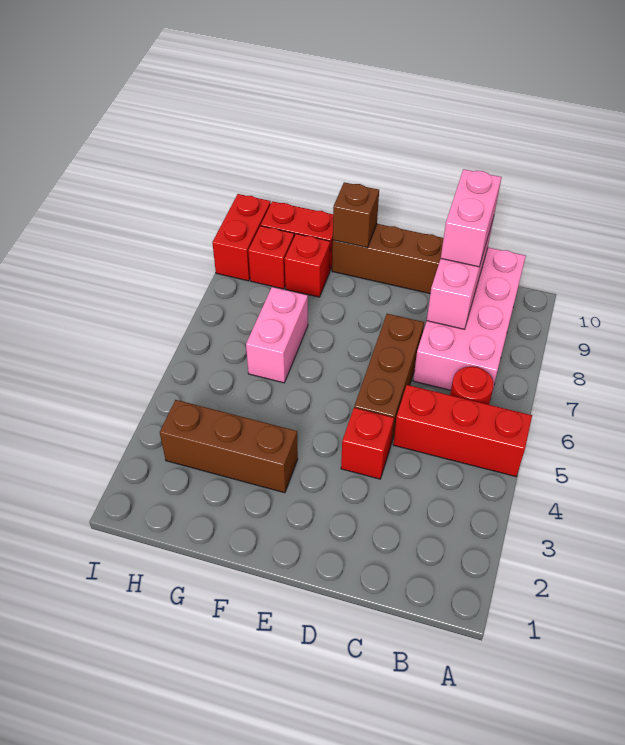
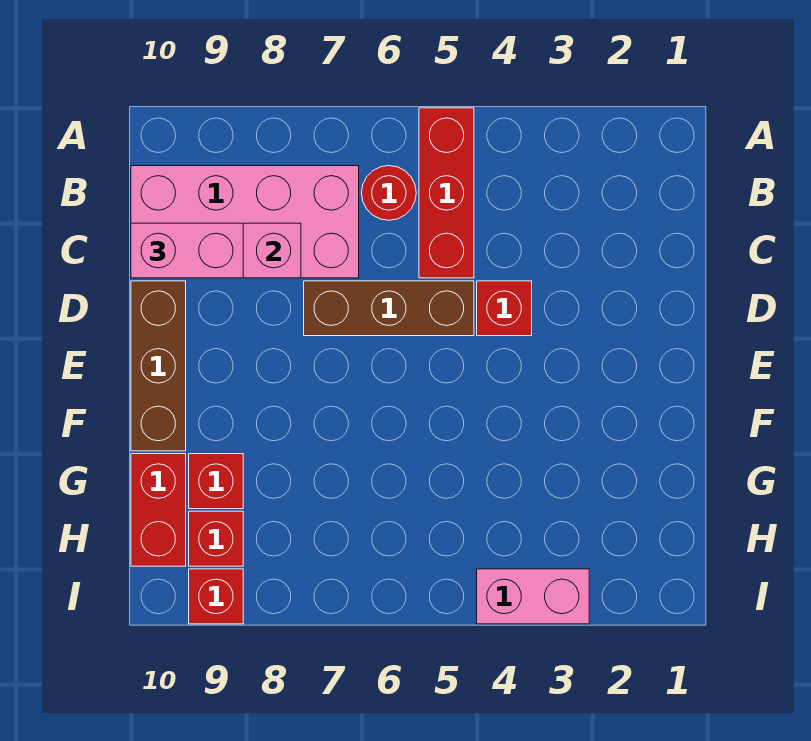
brown 1x3 brick [160,400,298,493] -> none
brown 1x1 brick [333,182,379,247] -> none
pink 1x2 brick [246,287,308,383] -> pink 1x2 brick moved to [477,569,589,624]
red 1x2 brick [212,194,271,281] -> red 1x1 brick [189,569,243,624]

